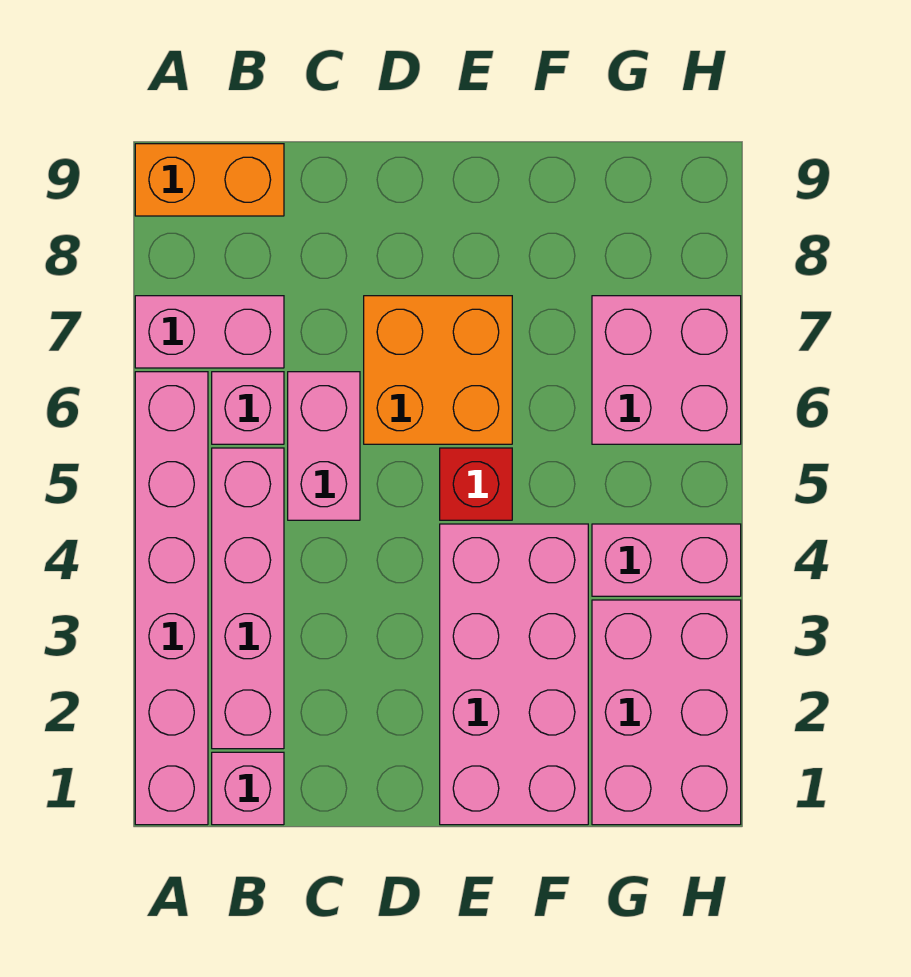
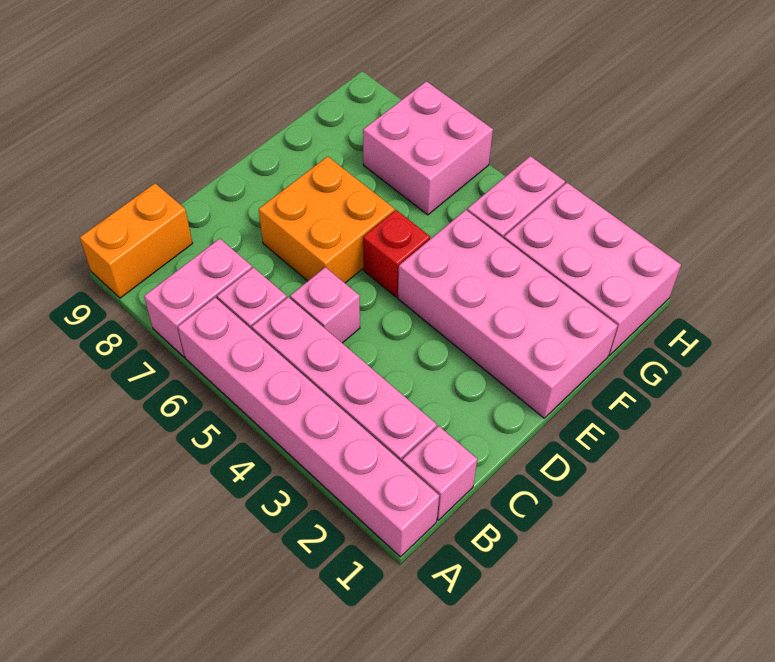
pink 1x2 brick [288,372,360,520] -> pink 1x1 brick [290,267,360,343]

